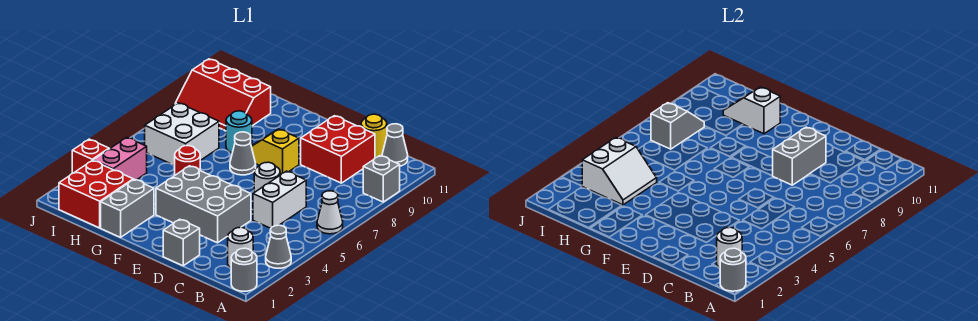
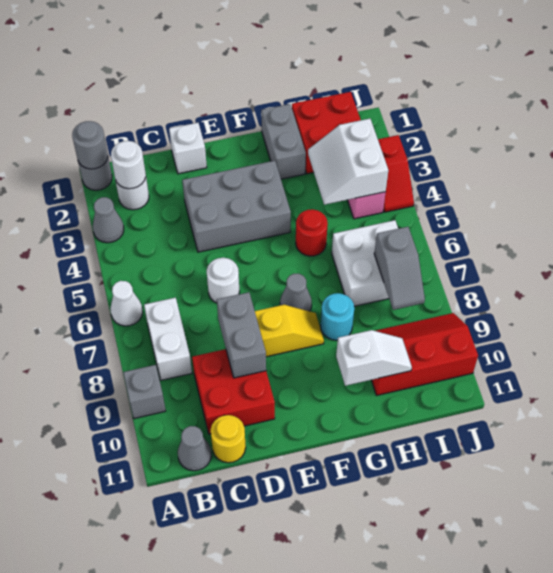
white 1x2 brick [253,171,306,228] -> white 1x2 brick moved to [144,298,192,380]
grey 1x1 brick [163,219,200,266] -> white 1x1 brick [169,123,207,174]

